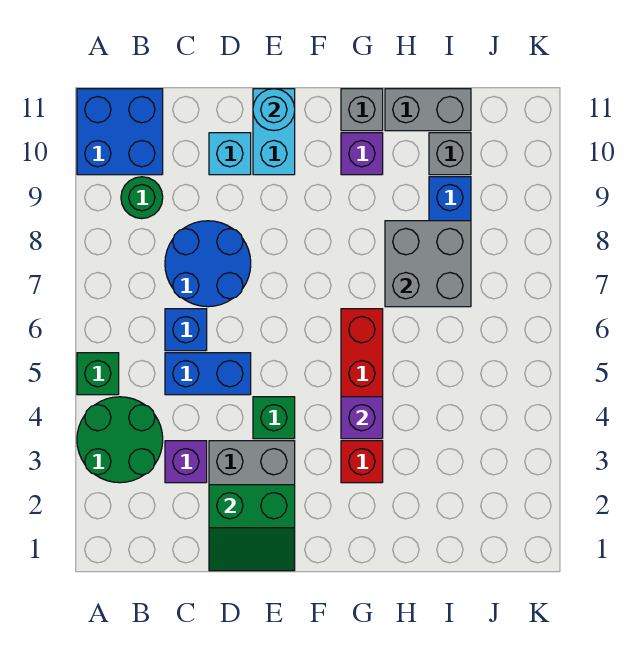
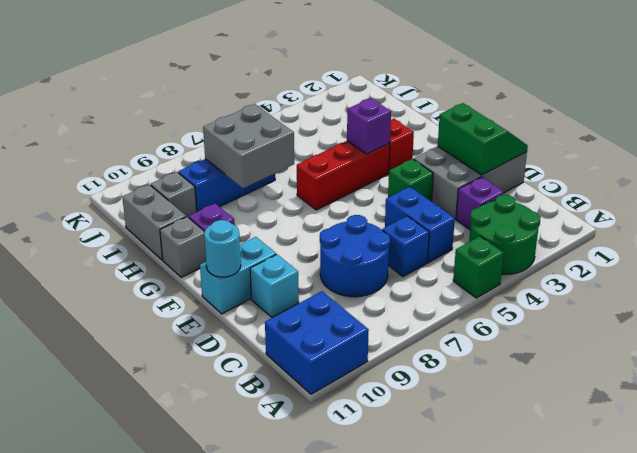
green 1x1 round brick [121,177,163,219] -> none

